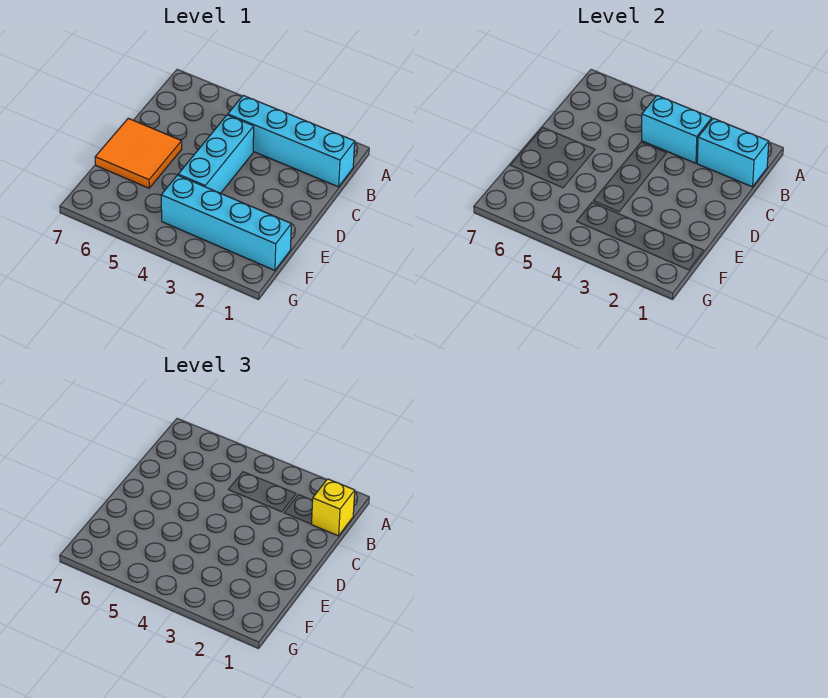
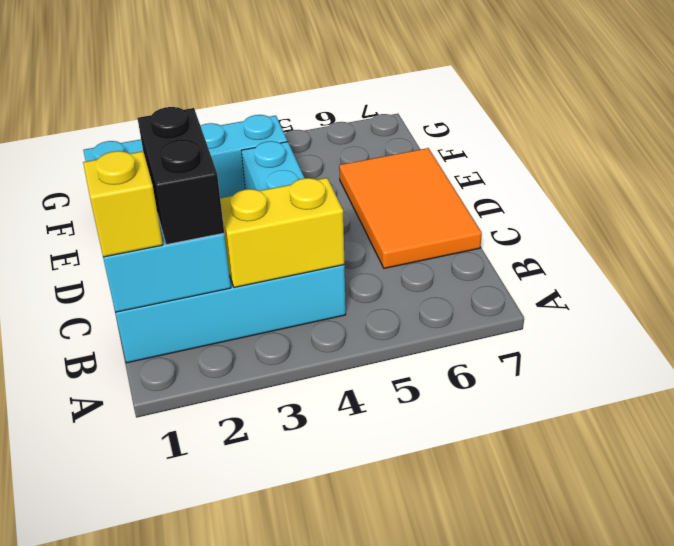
none -> black 1x2 brick [138,107,224,245]
cyan 1x2 brick [642,96,712,163] -> yellow 1x2 brick [220,178,345,288]
orange 2x2 tile [95,118,182,188] -> orange 2x3 tile [339,148,482,268]

